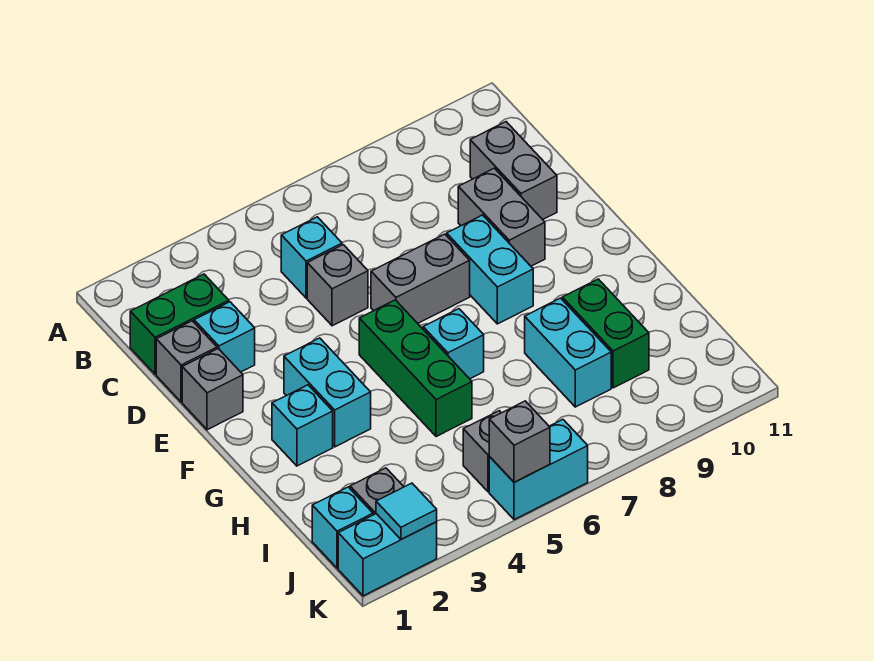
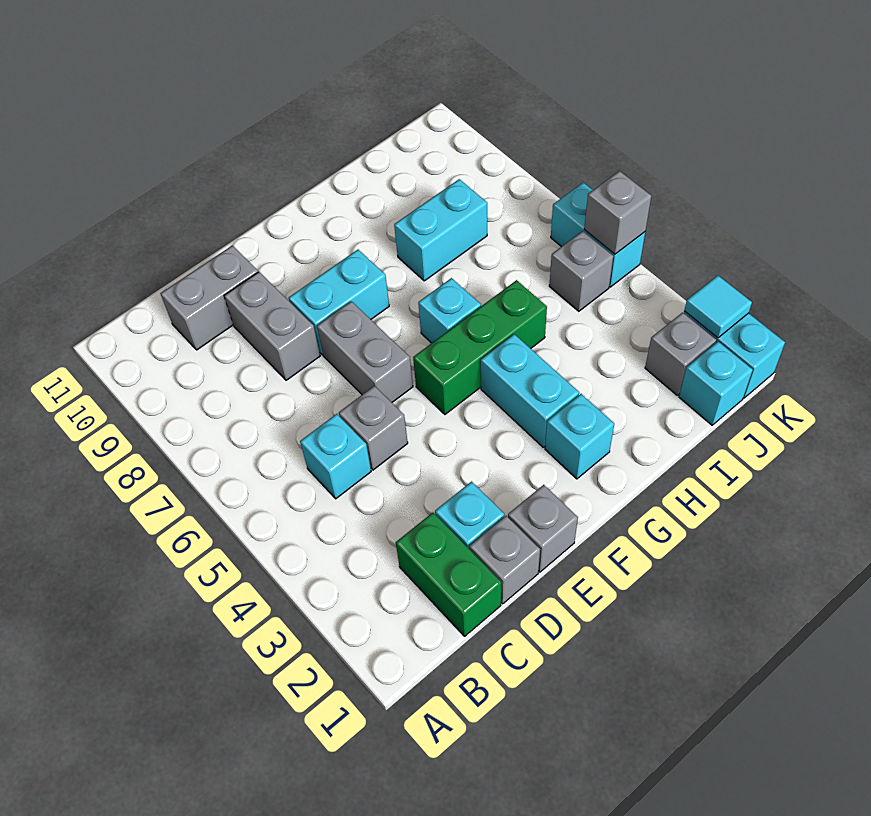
grey 1x2 brick [458,168,545,266] -> grey 1x2 brick turned to [224,272,320,380]
cyan 1x2 brick [284,338,371,447] -> cyan 1x2 brick turned to [481,334,579,447]
green 1x2 brick [562,279,649,388] -> none

